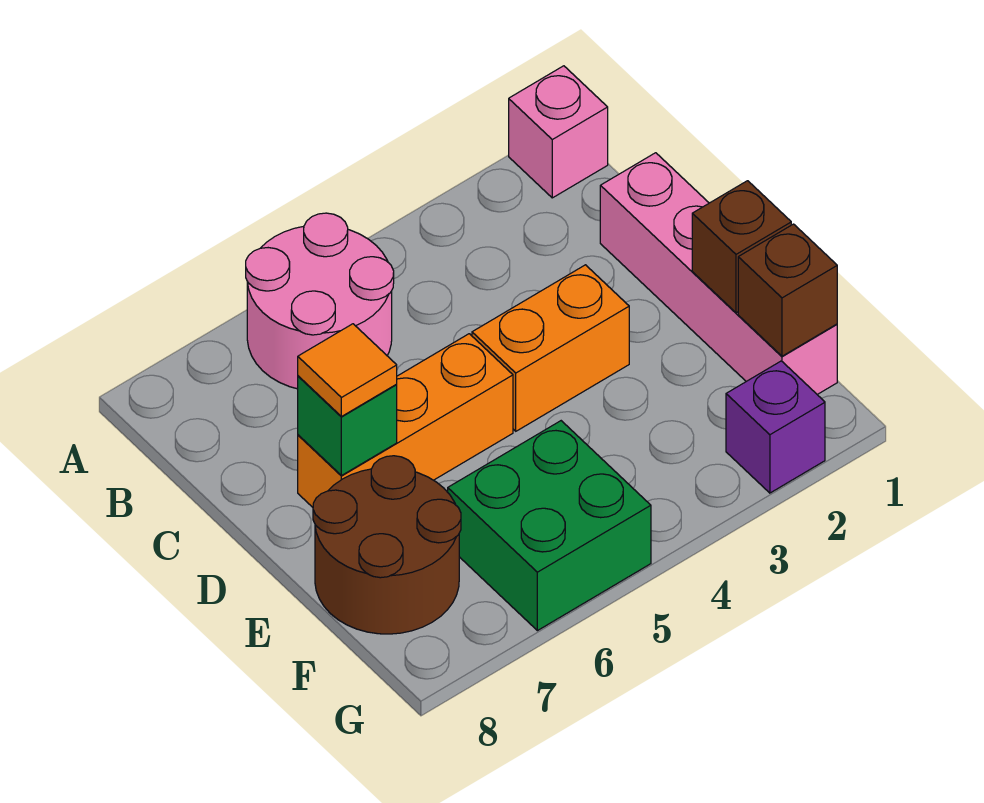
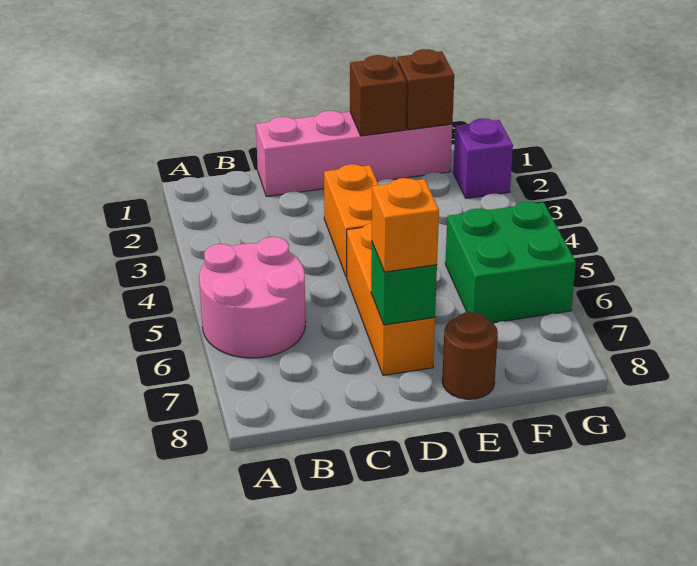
pink 1x1 brick [509,66,608,198] -> none
orange 1x1 tile [298,324,397,417] -> orange 1x1 brick [372,178,439,272]
brown 2x2 round brick [313,456,461,634] -> brown 1x1 round brick [442,312,498,399]

